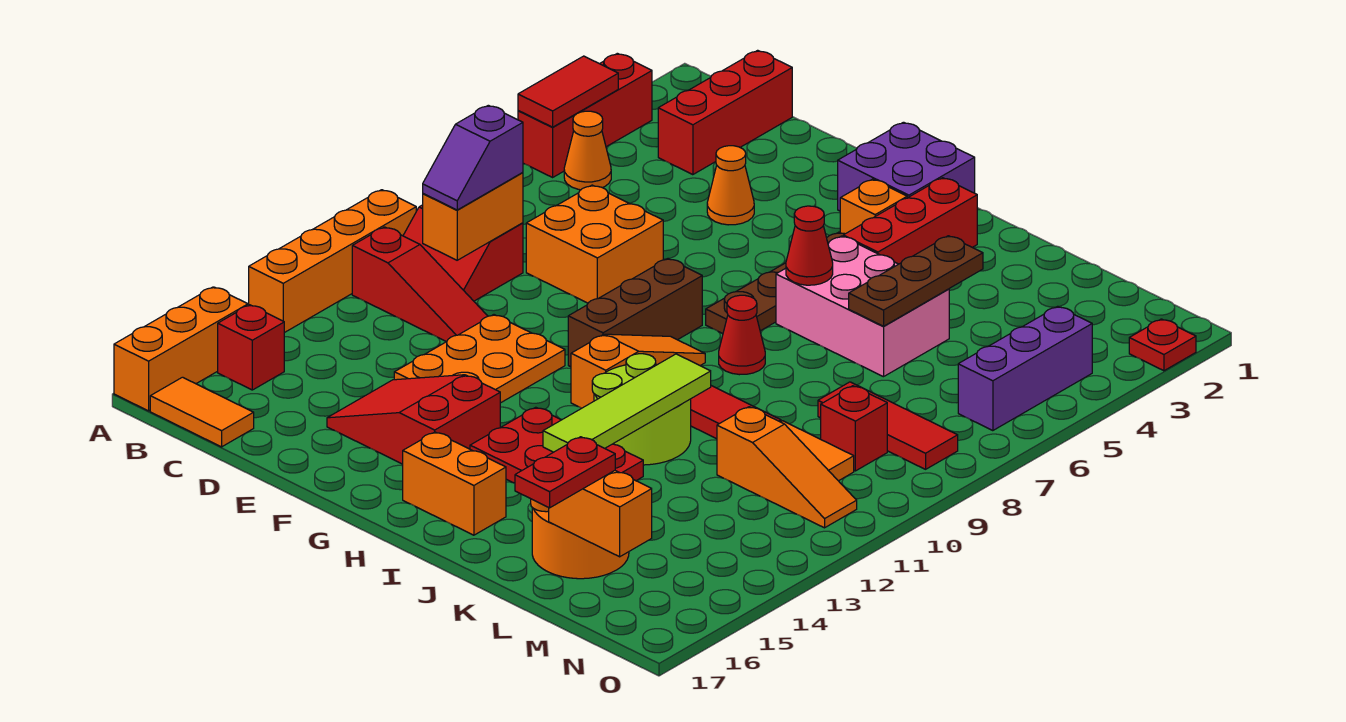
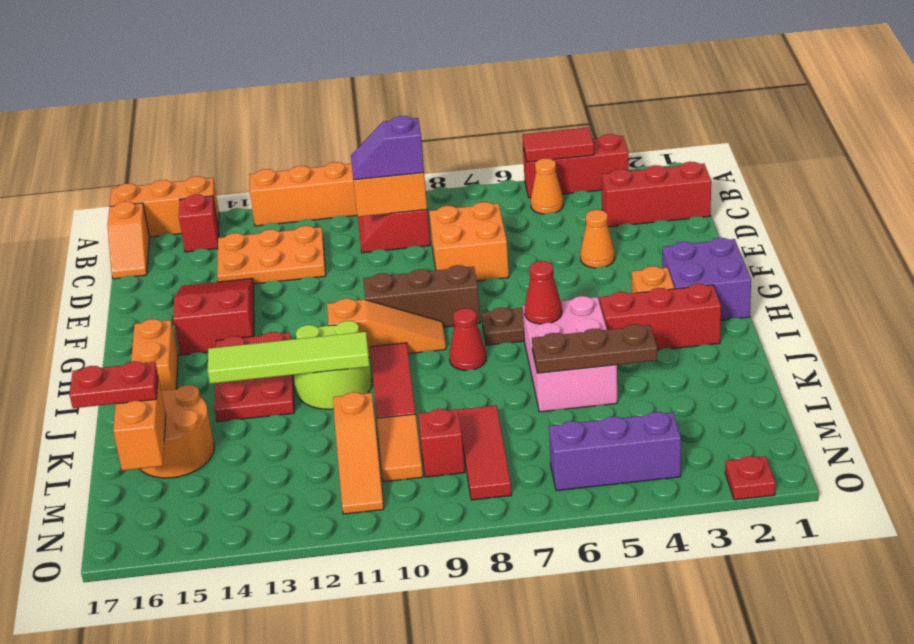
red 1x3 slope [352,227,488,342] -> none
orange 1x2 tile [150,377,254,447] -> orange 1x2 slope [107,202,150,279]
orange 2x3 plate [394,315,565,403] -> orange 2x3 plate moved to [217,226,326,284]

